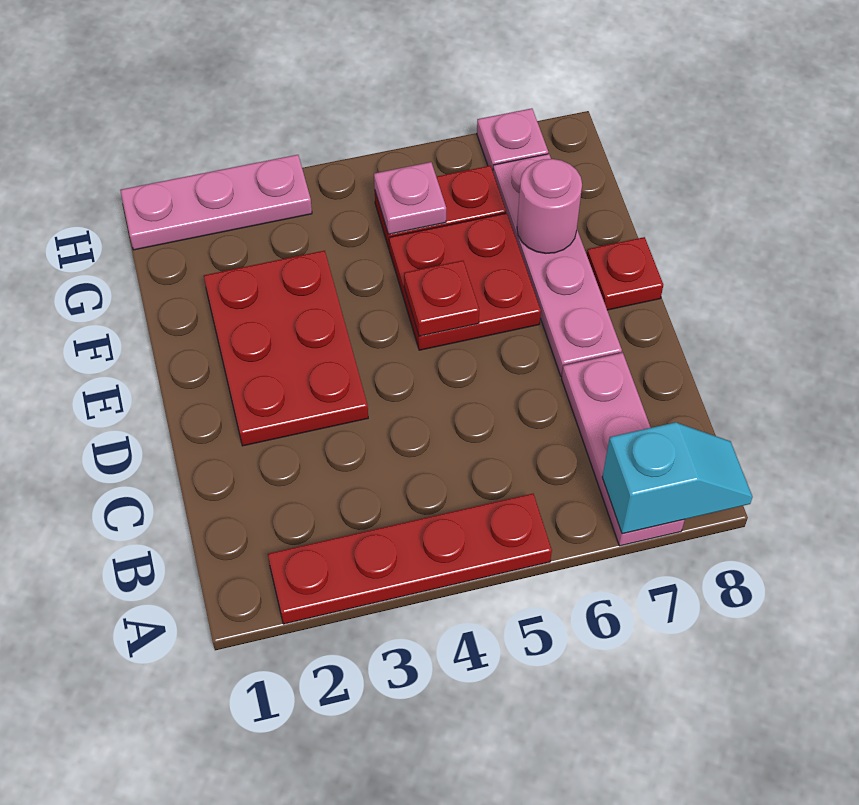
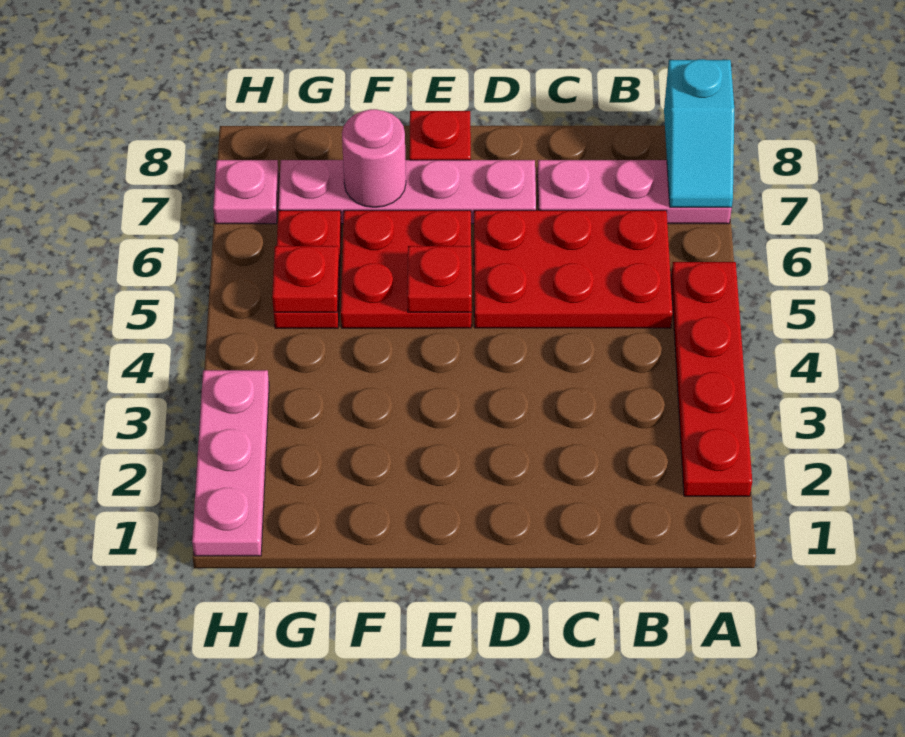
cyan 1x2 slope [602,422,753,534] -> cyan 1x2 slope turned to [664,59,734,207]
red 2x3 plate [204,251,368,446] -> red 2x3 plate moved to [474,210,673,328]
pink 1x1 plate [374,162,446,234] -> red 1x1 plate [272,246,339,312]

